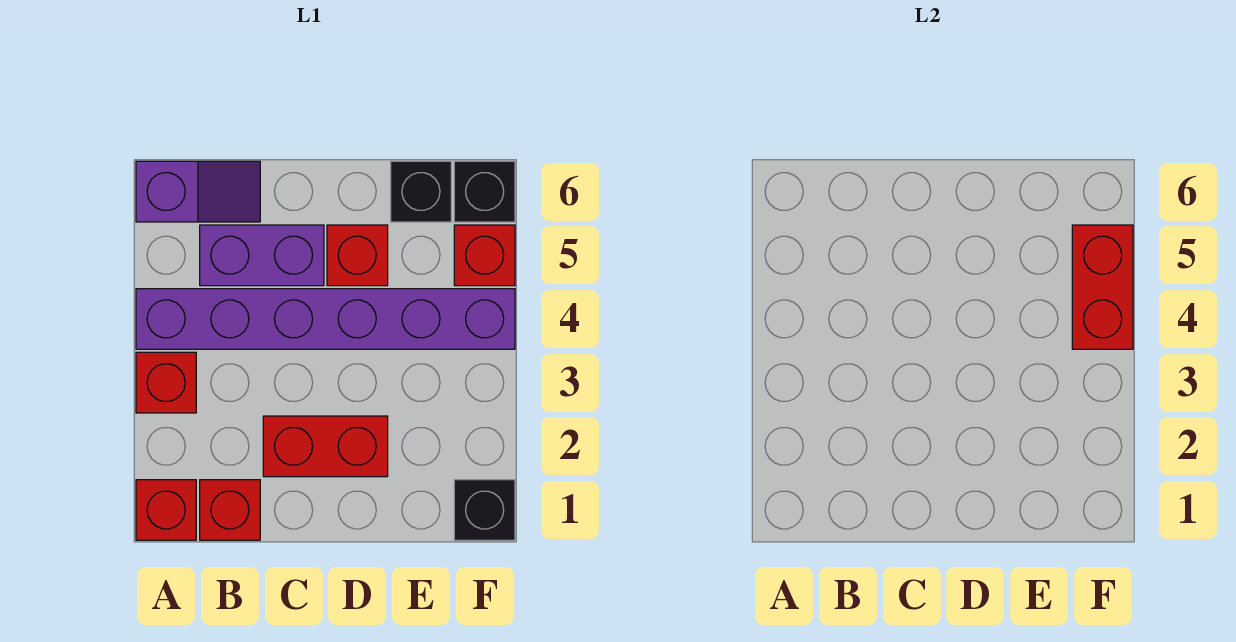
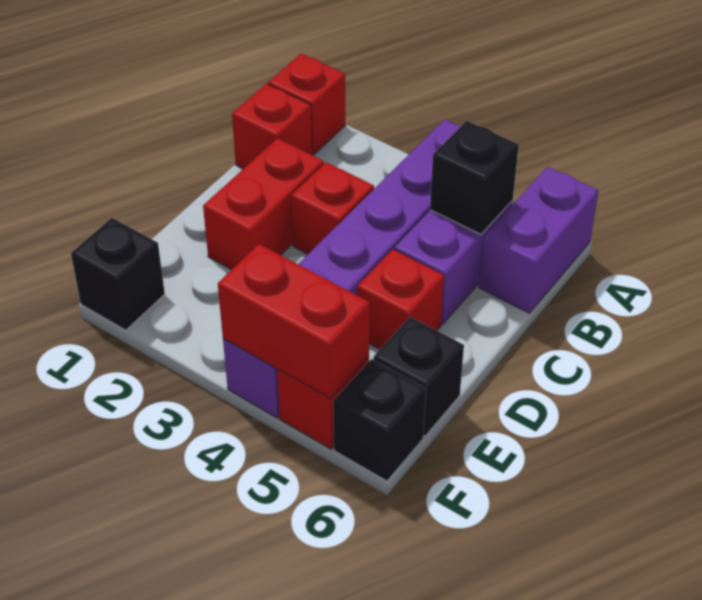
red 1x1 brick [136,352,196,413] -> red 1x1 brick moved to [291,162,374,254]
purple 1x2 slope [136,161,260,222] -> purple 1x2 brick [479,167,599,313]
none -> black 1x1 brick [430,121,519,234]

